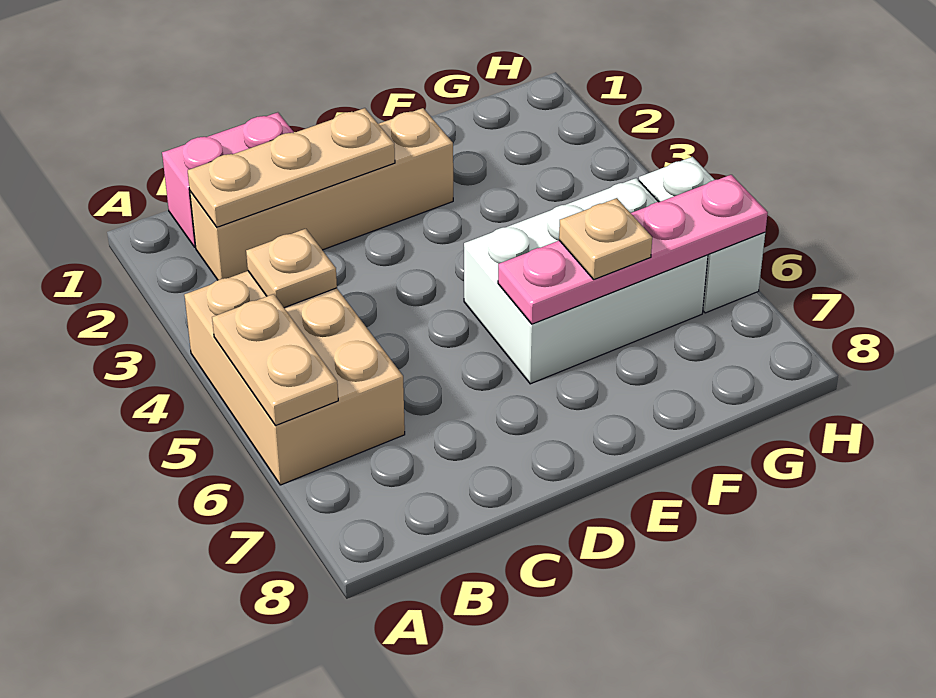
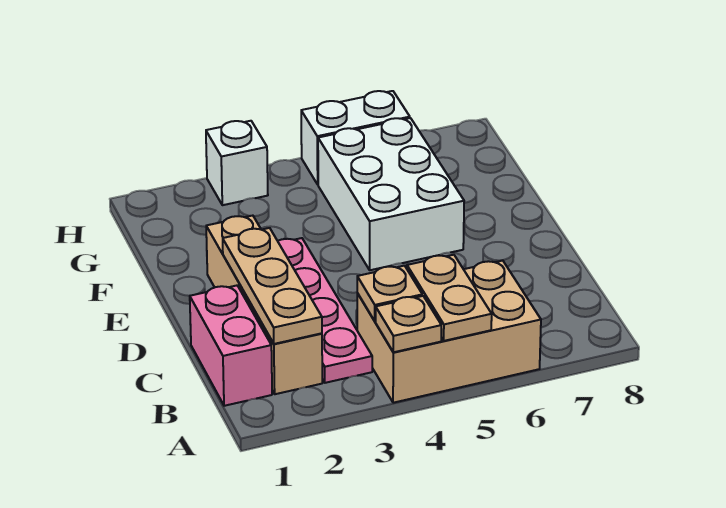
tan 1x2 plate [212,294,338,426] -> tan 1x2 plate turned to [407,255,492,341]
pink 1x4 plate [498,175,768,324] -> pink 1x4 plate moved to [278,238,372,383]
tan 1x1 plate [559,198,652,279] -> tan 1x1 plate moved to [376,296,441,352]
none -> white 1x1 brick [206,121,268,205]

